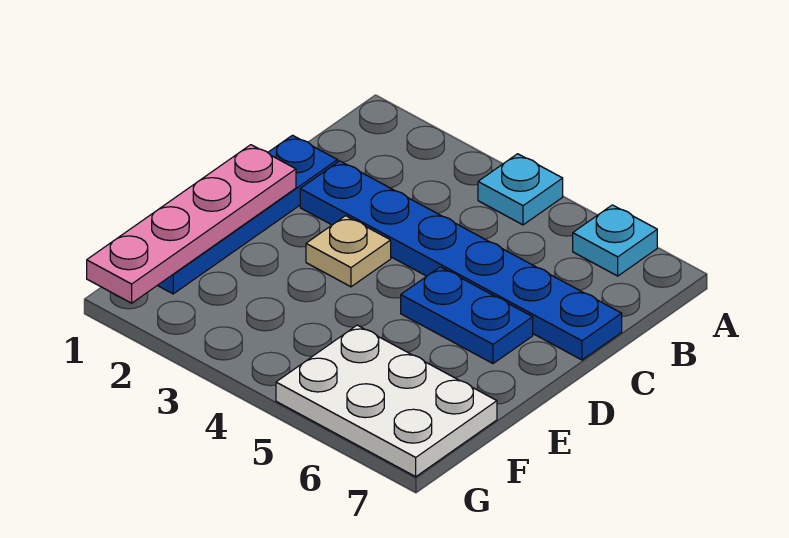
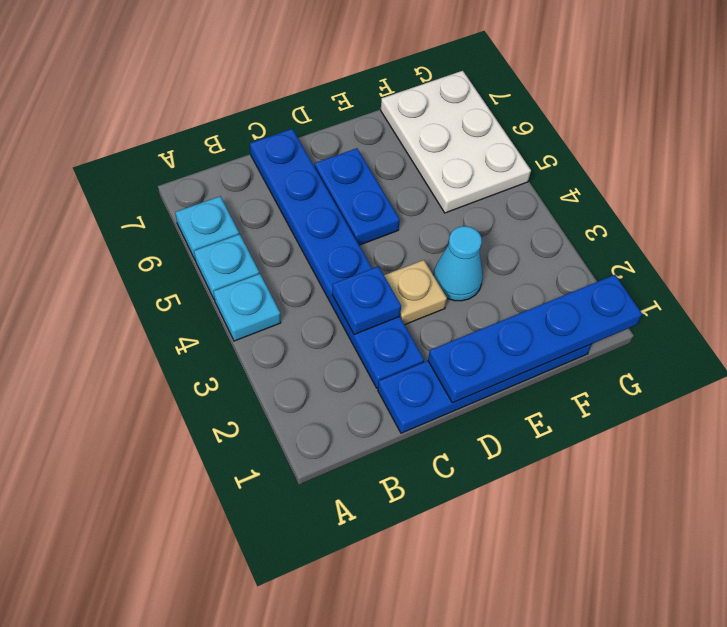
none -> cyan 1x1 plate [194,234,259,300]
none -> blue 1x1 plate [332,266,401,334]
pink 1x4 plate [87,145,296,303] -> blue 1x4 plate [428,275,642,403]
none -> cyan 1x1 cone [434,226,483,301]

